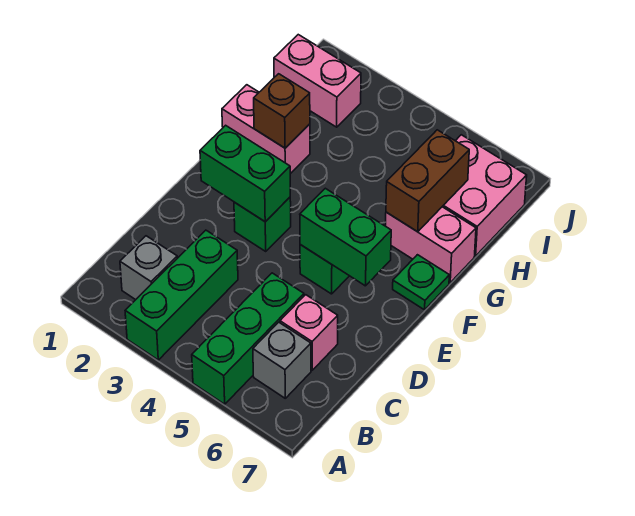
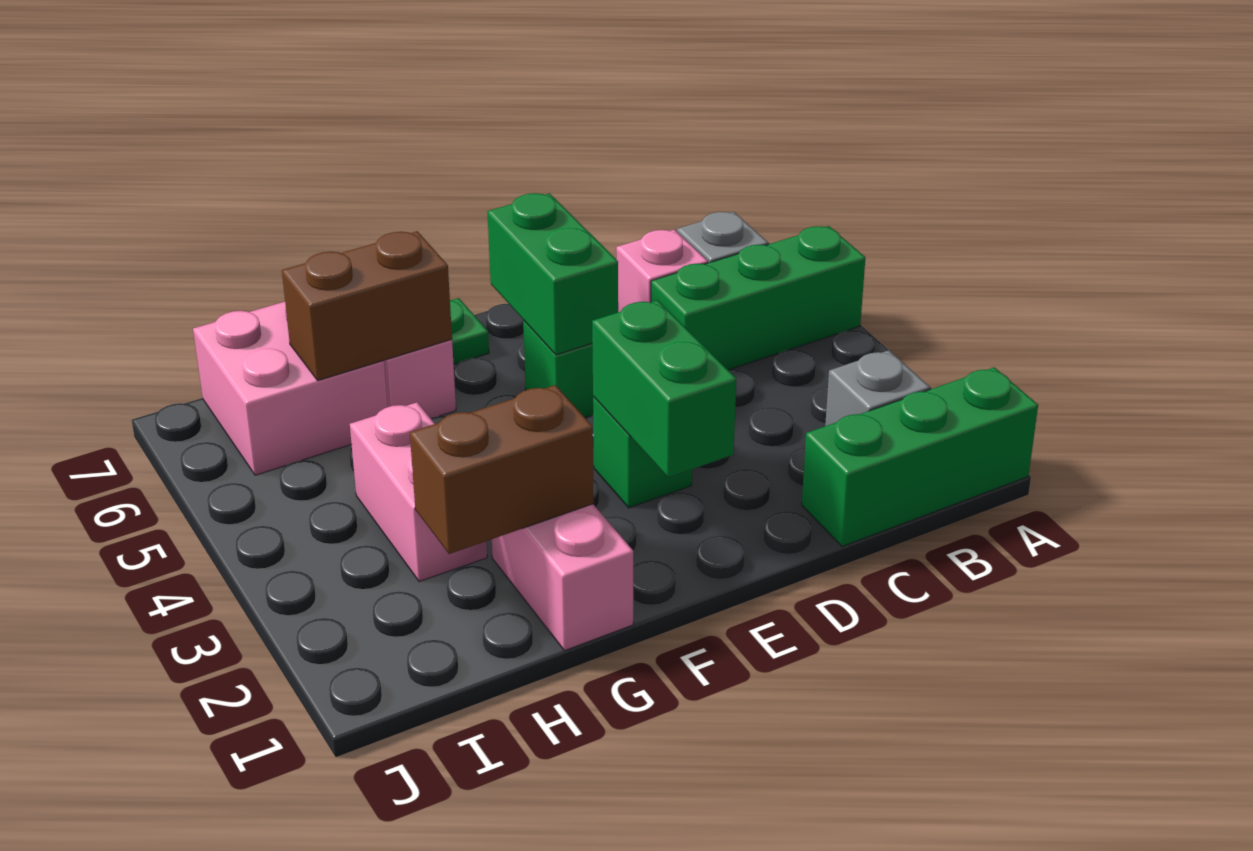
green 1x3 brick [125,230,238,360] -> green 1x3 brick moved to [802,367,1038,546]
brown 1x1 brick [254,74,310,148] -> brown 1x2 brick [410,385,594,554]
pink 1x2 brick [274,35,361,127] -> pink 1x2 brick moved to [350,402,487,582]

